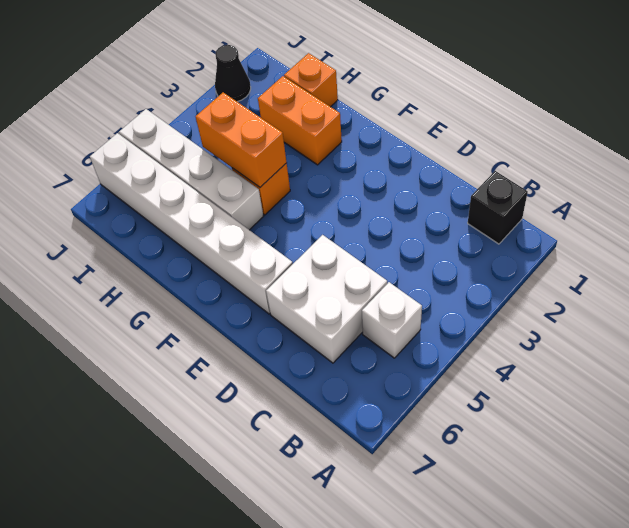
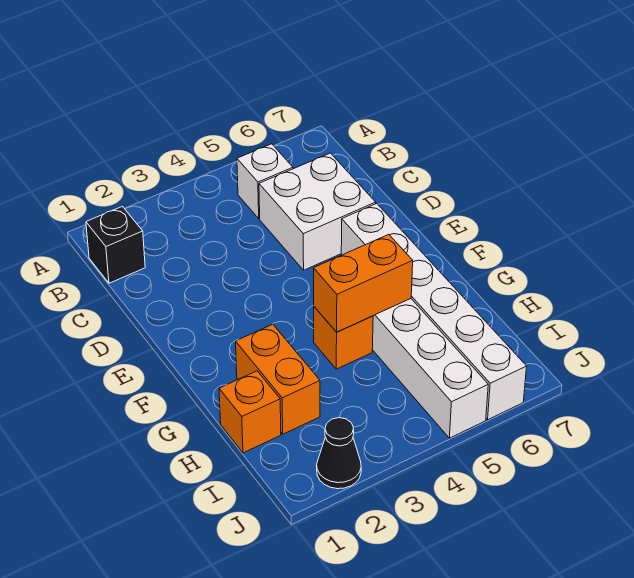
orange 1x2 brick [196,93,287,187] -> orange 1x2 brick turned to [314,235,413,332]

